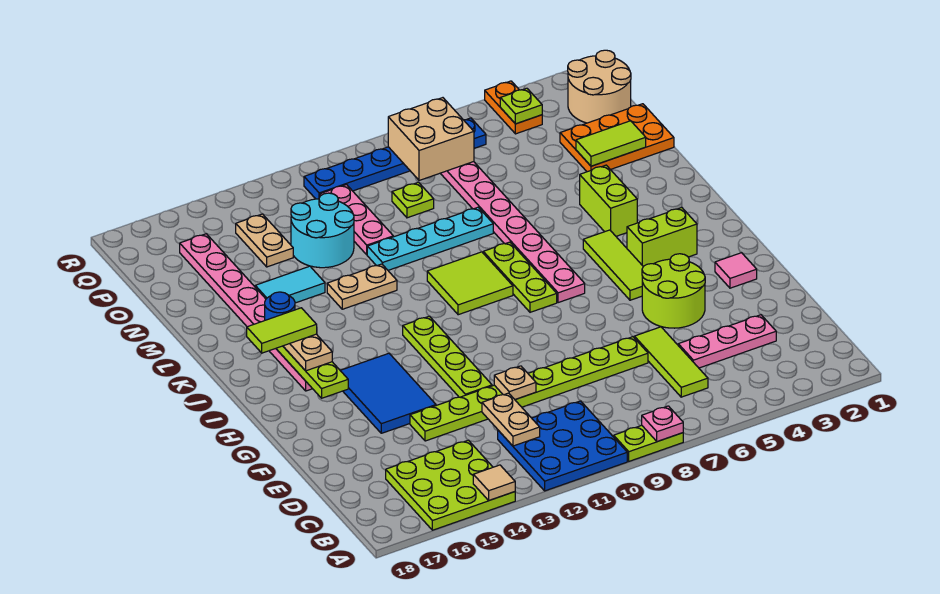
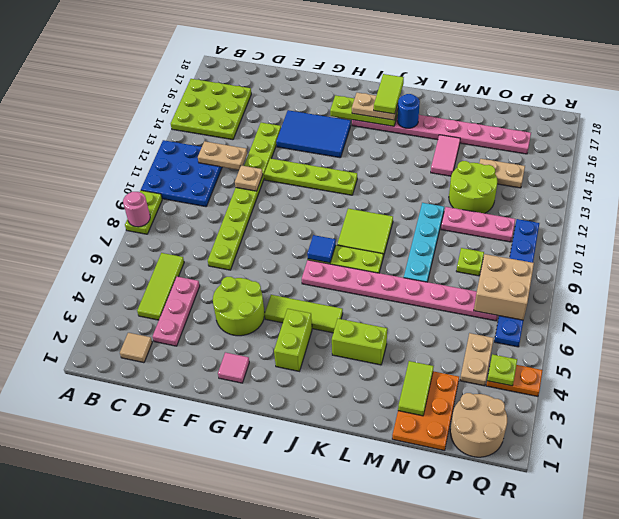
pink 1x1 plate [642,406,683,442] -> pink 1x1 round brick [123,192,150,227]
tan 1x1 tile [473,465,515,500] -> tan 1x1 tile moved to [120,333,152,363]
lime 1x3 tile [634,327,708,397] -> lime 1x3 tile turned to [137,253,184,320]
none -> blue 1x1 tile [307,235,336,263]
tan 1x2 plate [327,264,397,309] -> tan 1x2 plate moved to [460,333,494,386]
cyan 1x2 tile [255,266,325,303] -> pink 1x2 tile [431,135,460,176]
cyan 2x2 round brick [291,193,354,268] -> lime 2x2 round brick [449,161,498,213]

